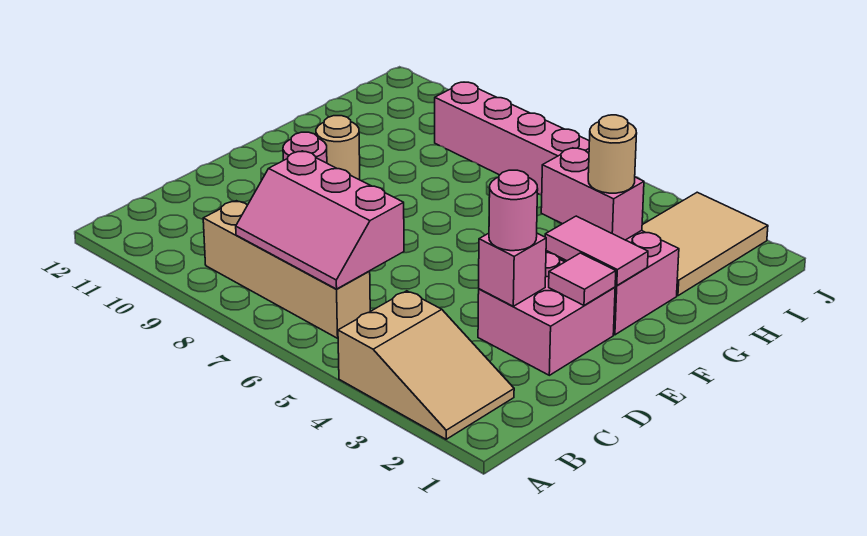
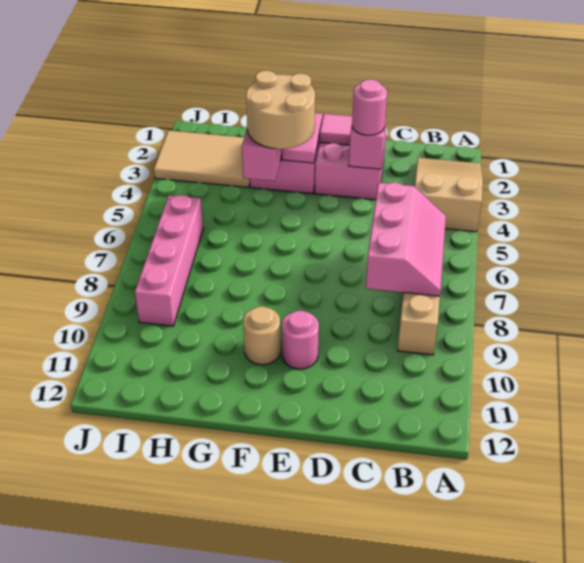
tan 1x1 round brick [588,115,637,193] -> tan 2x2 round brick [246,71,315,149]

